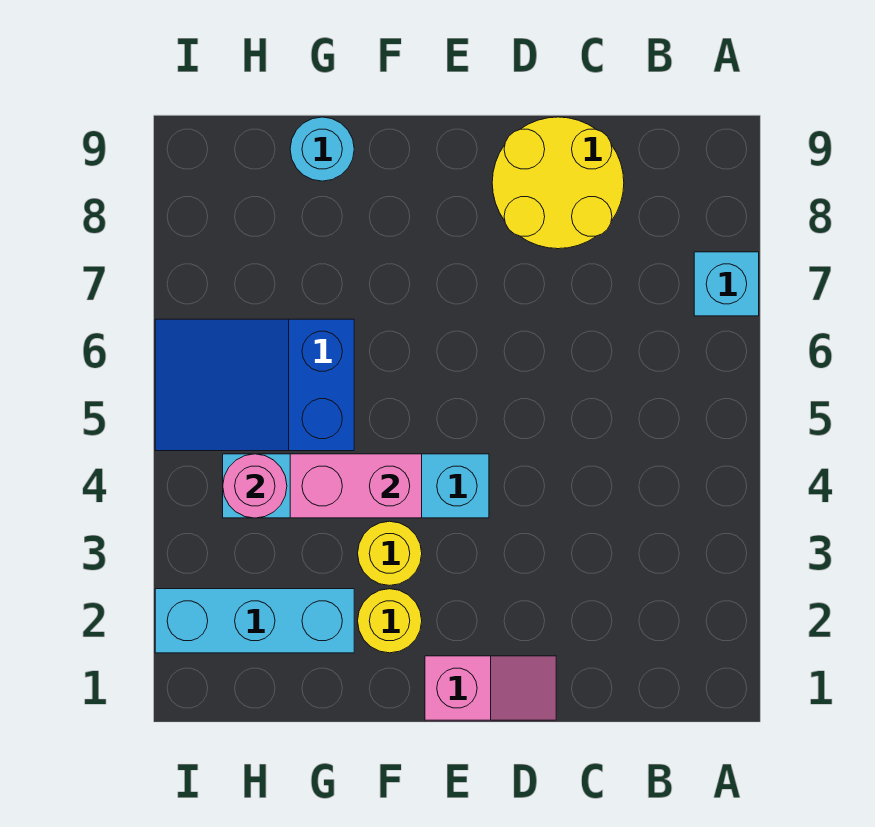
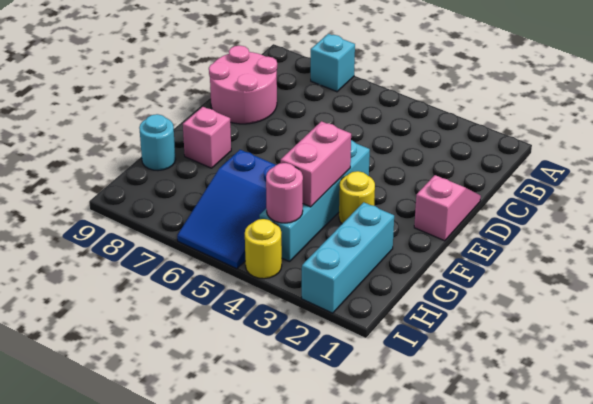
yellow 2x2 round brick [492,117,624,249] -> pink 2x2 round brick [209,46,277,124]
yellow 1x1 round brick [358,589,422,653] -> yellow 1x1 round brick moved to [245,219,282,279]
none -> pink 1x1 brick [183,107,231,168]

